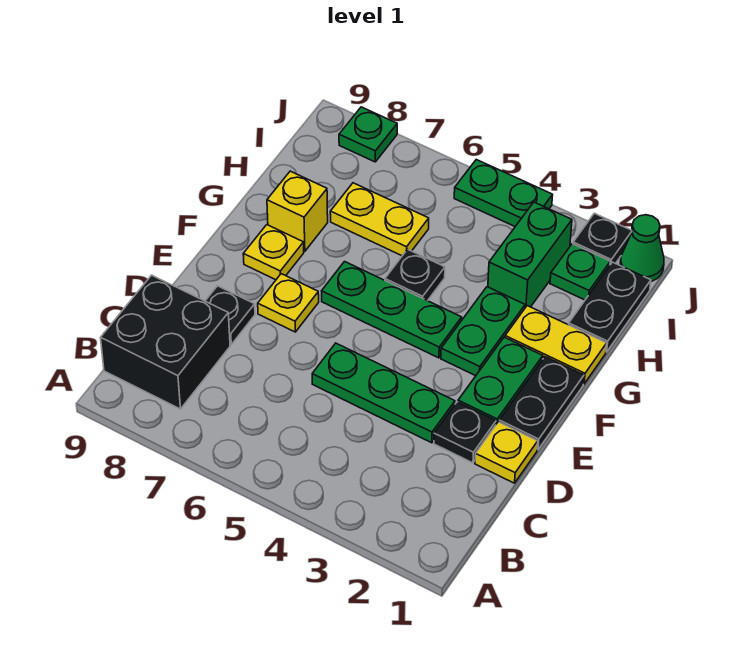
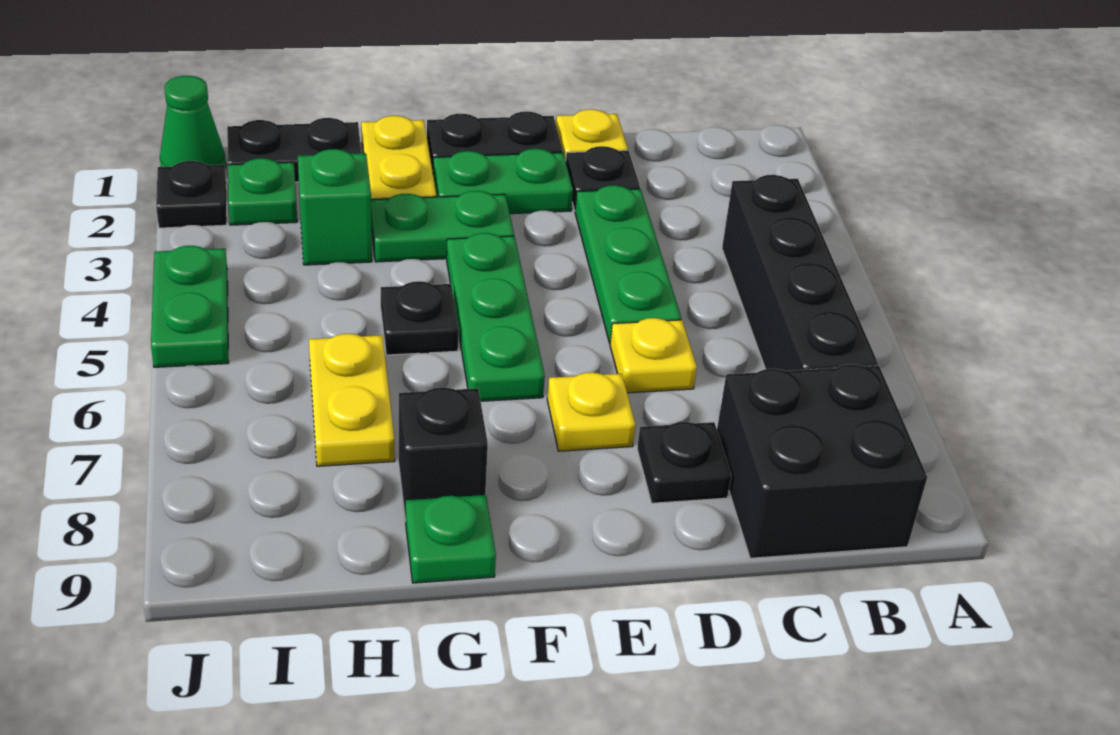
none -> black 1x4 brick [722,175,878,371]
yellow 1x1 plate [243,225,304,280] -> yellow 1x1 plate moved to [610,318,697,393]
yellow 1x1 brick [267,171,328,251] -> black 1x1 brick [399,387,488,520]
green 1x2 brick [488,202,572,308] -> green 1x1 brick [298,149,372,265]
green 1x1 plate [339,107,397,162] -> green 1x1 plate moved to [406,495,496,583]

